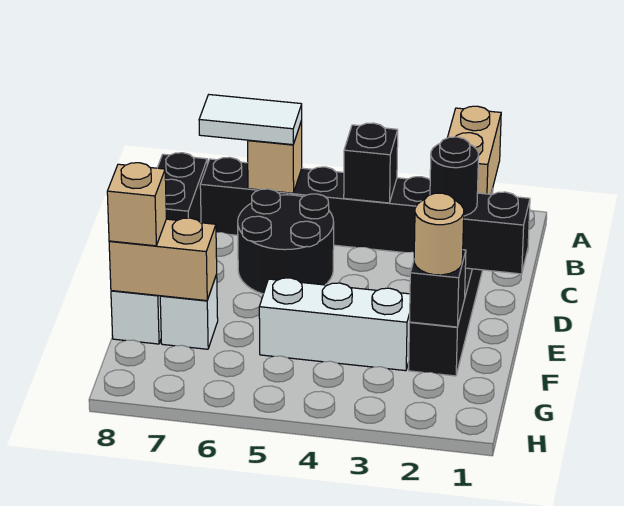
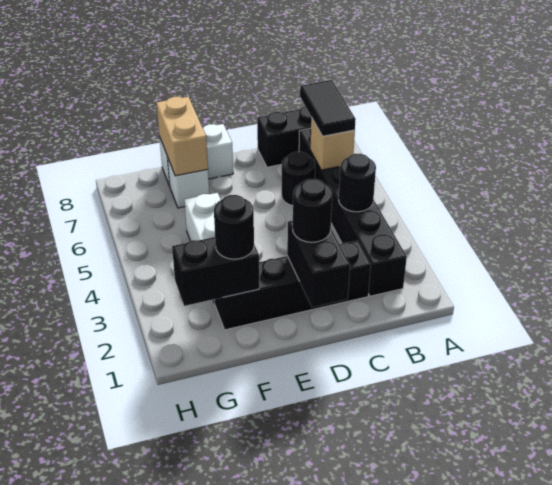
tan 1x2 brick [447,106,501,194] -> none
black 1x1 brick [344,123,398,203] -> black 1x1 round brick [339,154,376,212]
white 1x2 tile [199,95,302,145] -> black 1x2 tile [300,80,356,136]
black 2x2 round brick [238,189,334,294] -> black 1x1 round brick [282,152,315,206]
black 1x1 brick [410,250,466,327] -> black 1x2 brick [172,237,259,306]
tan 1x1 round brick [414,193,464,275] -> black 1x1 round brick [214,195,254,259]
tan 1x1 brick [107,163,166,246] -> none

